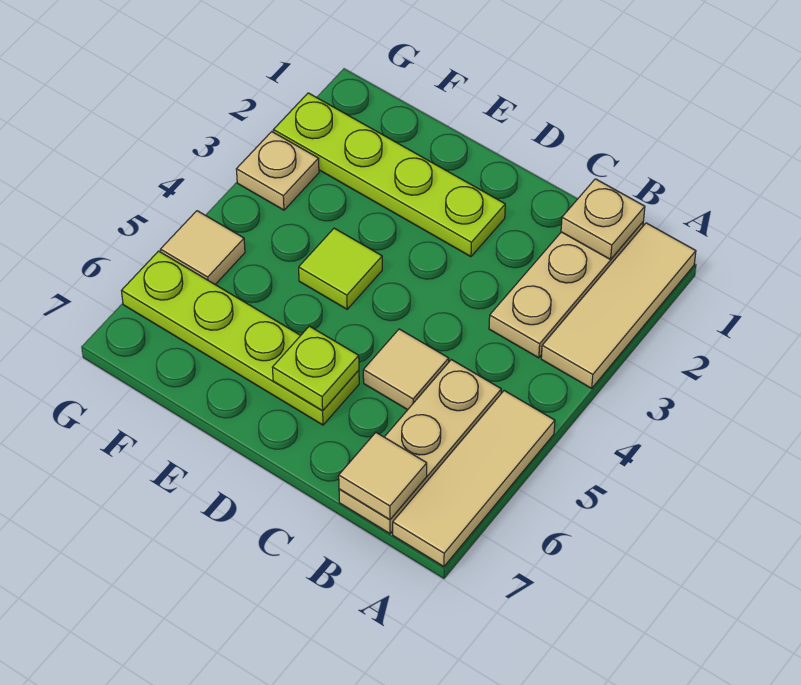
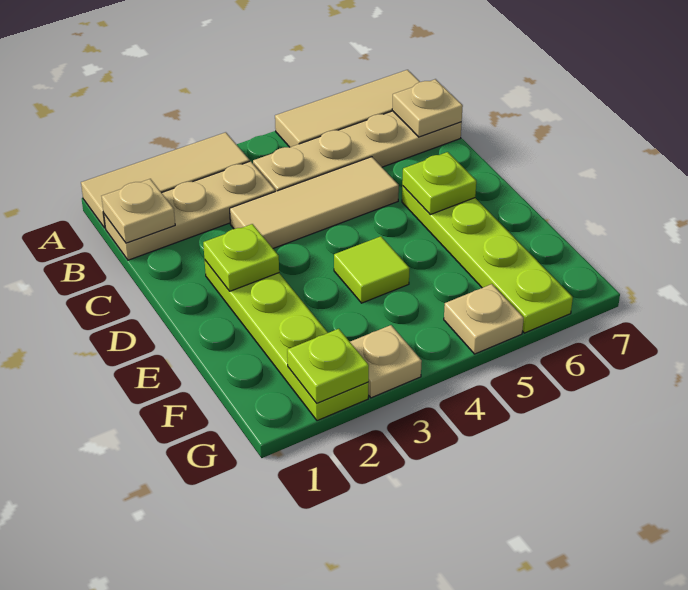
tan 1x3 plate [339,360,501,534] -> tan 1x4 plate [253,111,462,191]
tan 1x1 tile [339,433,427,520] -> tan 1x1 plate [392,79,463,137]
tan 1x1 tile [363,329,449,410] -> tan 1x3 tile [230,157,399,248]
none -> lime 1x1 plate [203,224,279,291]
none -> lime 1x1 plate [287,329,369,403]
tan 1x1 tile [160,211,245,284] -> tan 1x1 plate [444,284,524,354]

